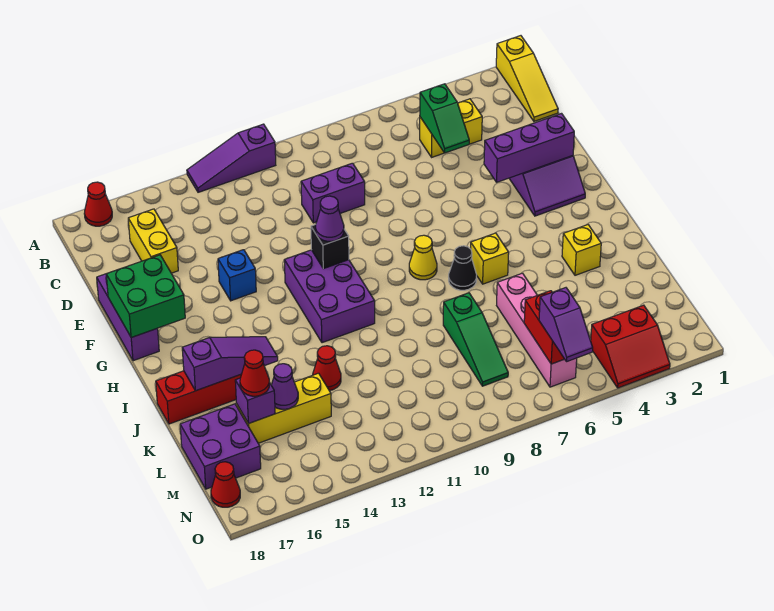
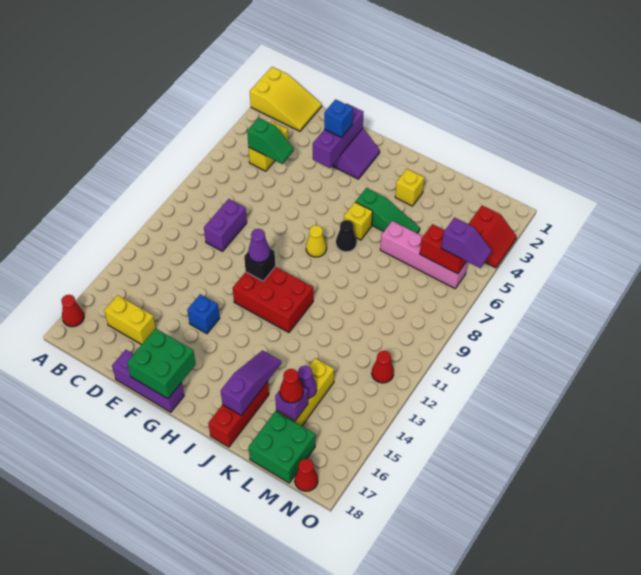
yellow 1x3 slope [496,36,558,121] -> yellow 2x3 slope [250,67,322,131]
purple 1x3 slope [187,124,276,192] -> none
none -> blue 1x1 brick [324,99,353,138]
purple 2x3 brick [284,250,375,343] -> red 2x3 brick [233,267,313,333]
green 1x3 slope [443,293,508,386] -> green 1x3 slope moved to [356,188,420,233]
red 1x1 cone [313,346,341,391] -> red 1x1 cone moved to [372,351,394,383]
purple 2x2 brick [180,404,261,489] -> green 2x2 brick [249,411,315,483]

